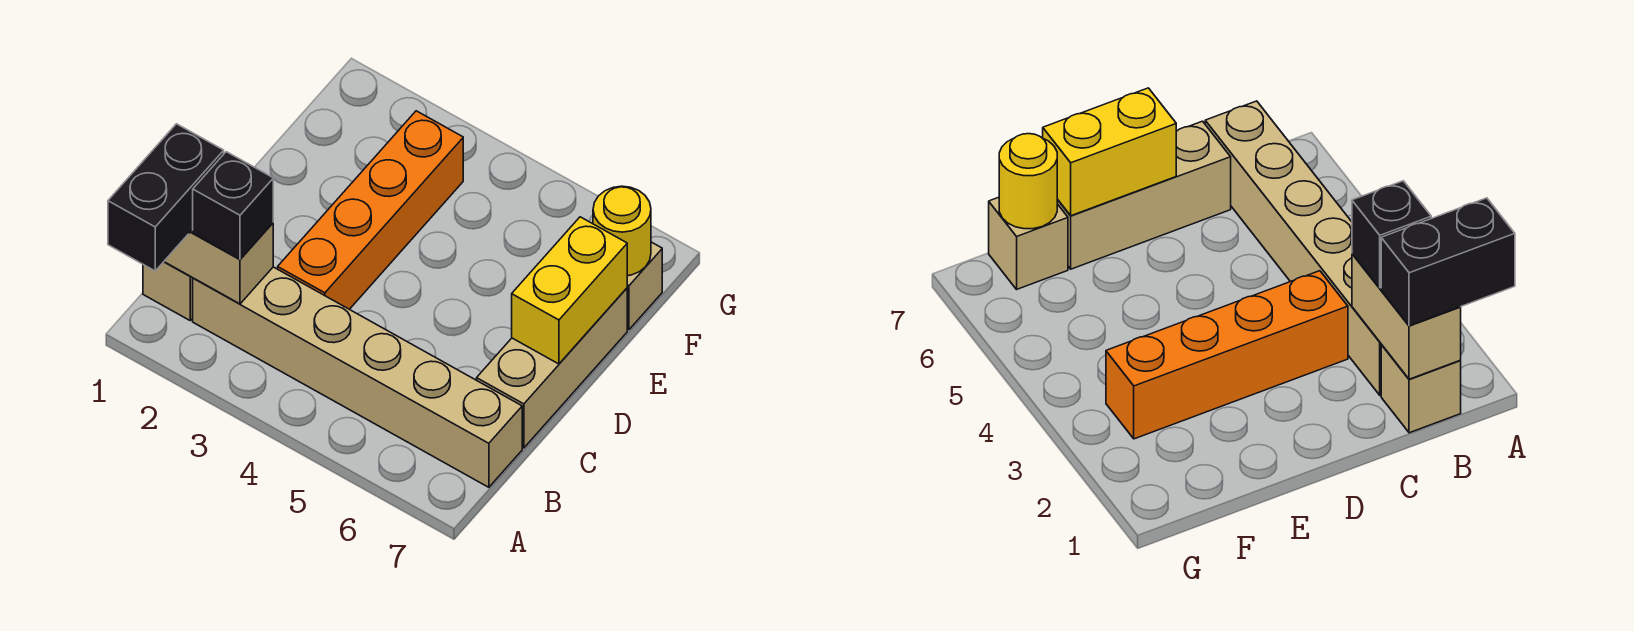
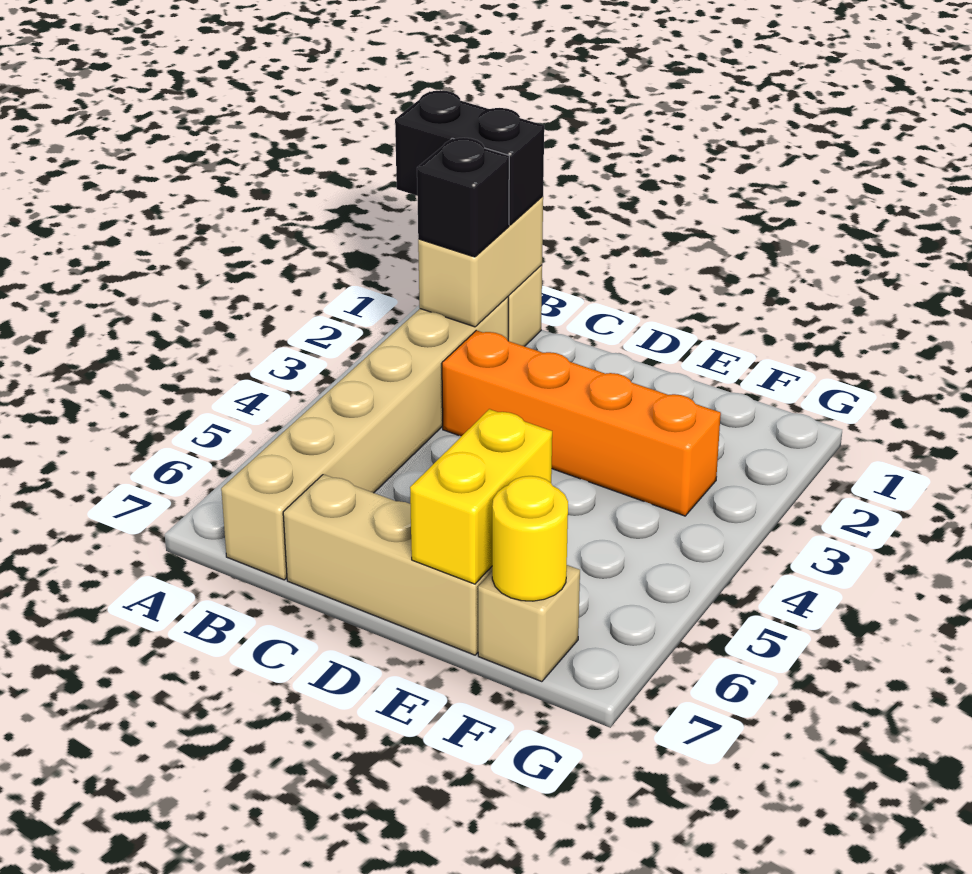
yellow 1x2 brick [512,217,627,364] -> yellow 1x2 brick turned to [410,409,552,584]

